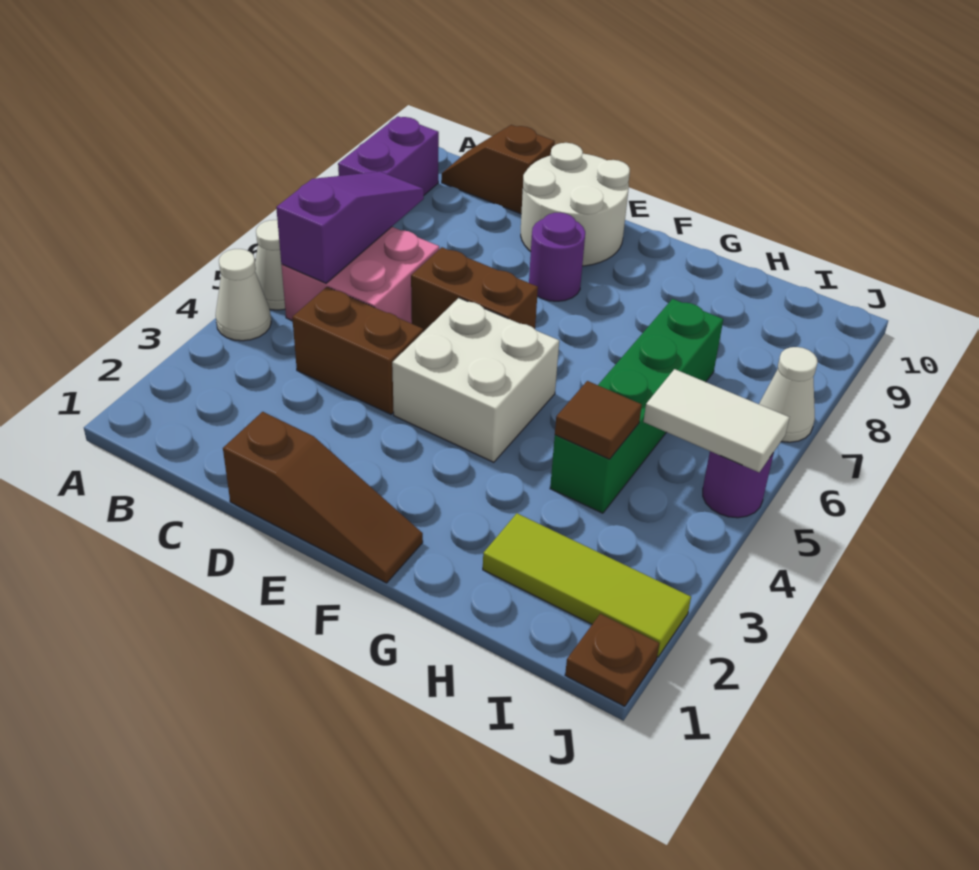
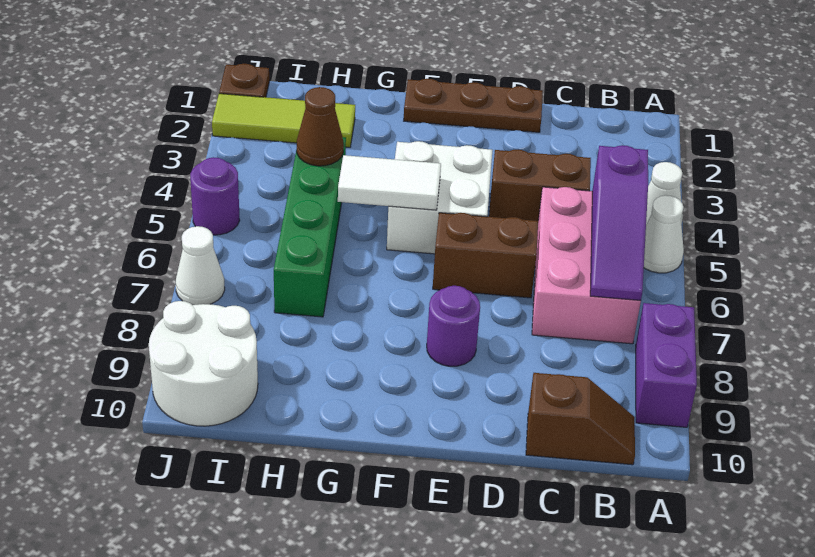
pink 2x2 brick [281,227,439,323] -> pink 2x3 brick [532,187,641,344]
brown 1x3 slope [223,412,423,583] -> brown 1x3 plate [404,79,543,132]
white 2x2 round brick [521,143,630,266] -> white 2x2 round brick moved to [149,301,258,426]
brown 1x1 tile [555,381,642,459] -> brown 1x1 cone [297,87,344,166]
white 1x2 tile [644,369,789,472] -> white 1x2 tile moved to [338,155,441,210]

